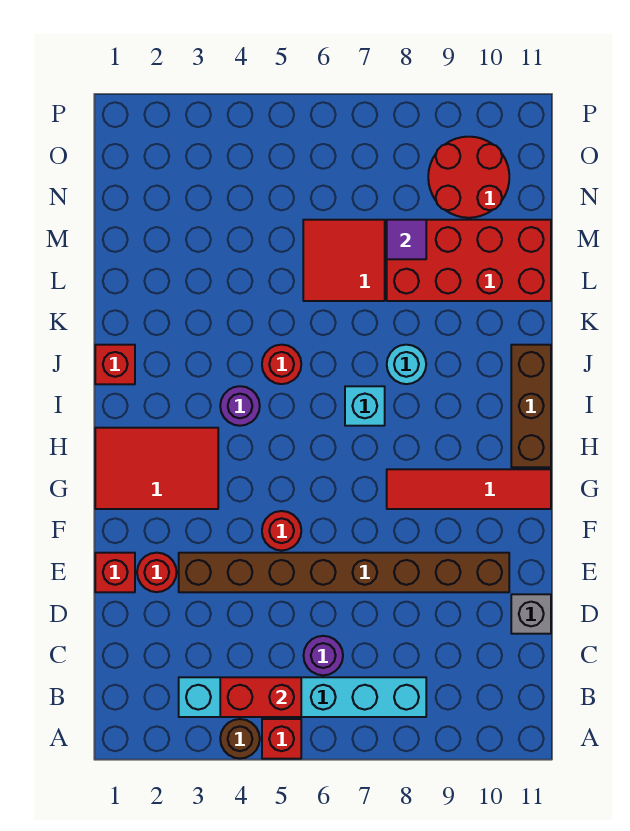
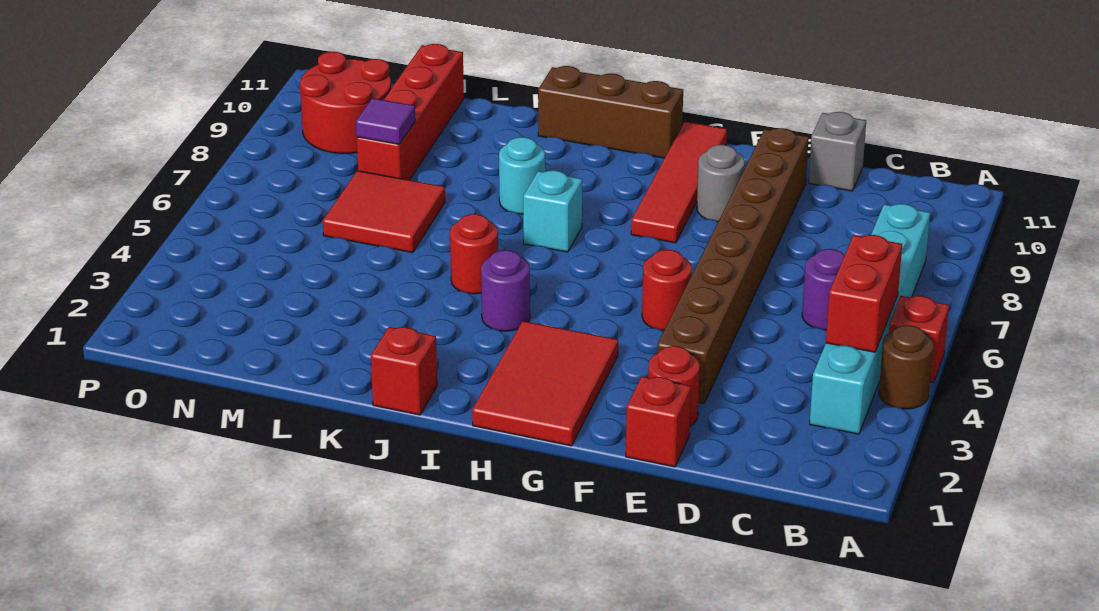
none -> grey 1x1 round brick [697,145,745,221]
red 2x4 brick [387,220,551,301] -> red 1x4 brick [357,44,464,180]

